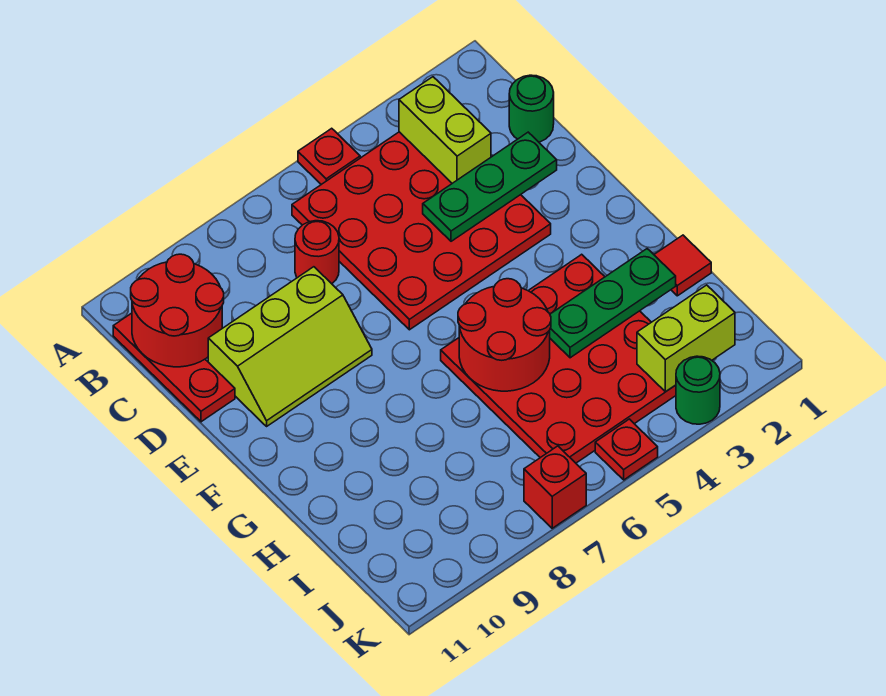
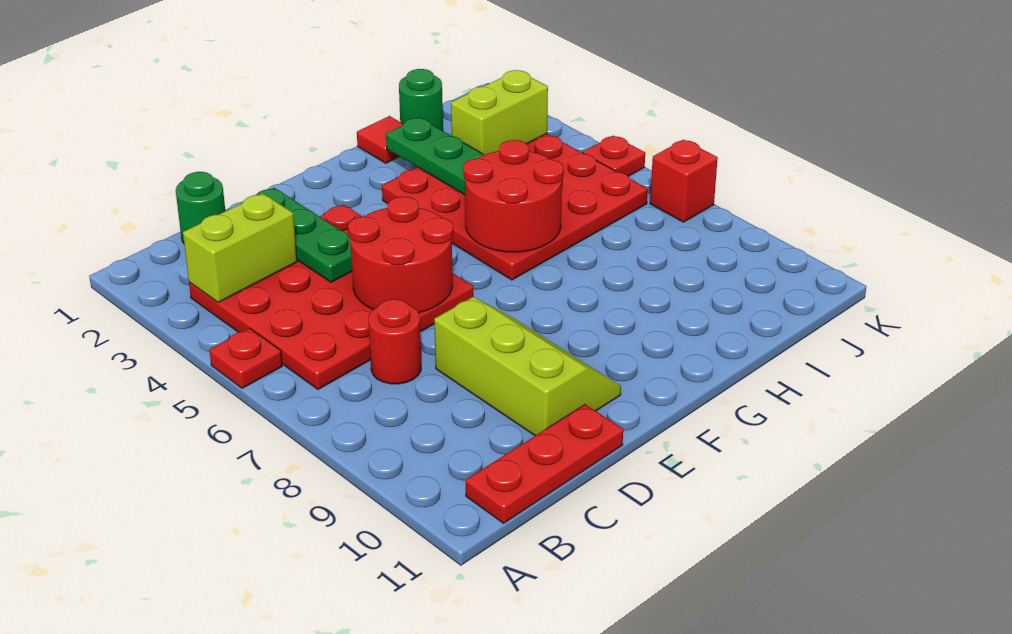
red 2x2 round brick [131,254,224,367] -> red 2x2 round brick moved to [348,197,453,313]
lime 1x2 brick [637,285,735,392] -> lime 1x2 brick turned to [451,70,548,155]
green 1x1 round brick [676,356,720,424] -> green 1x1 round brick moved to [399,69,443,131]

